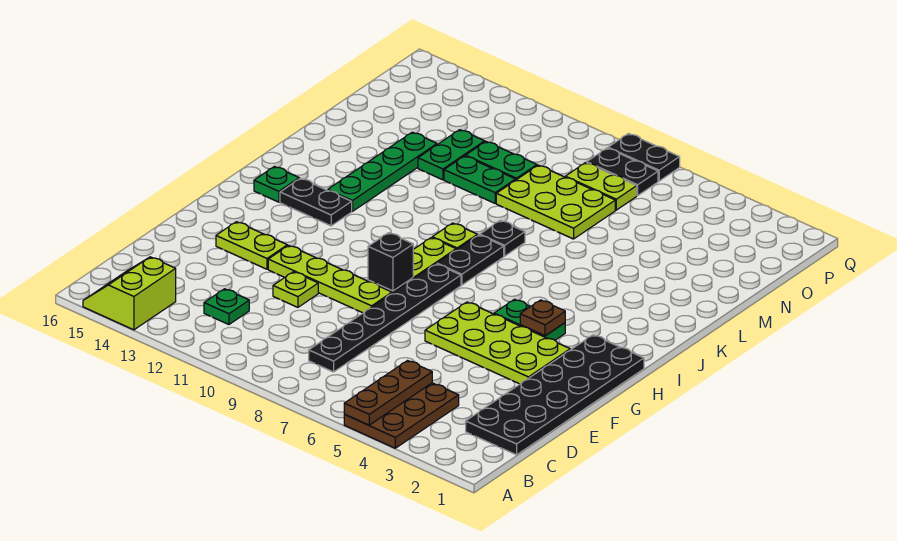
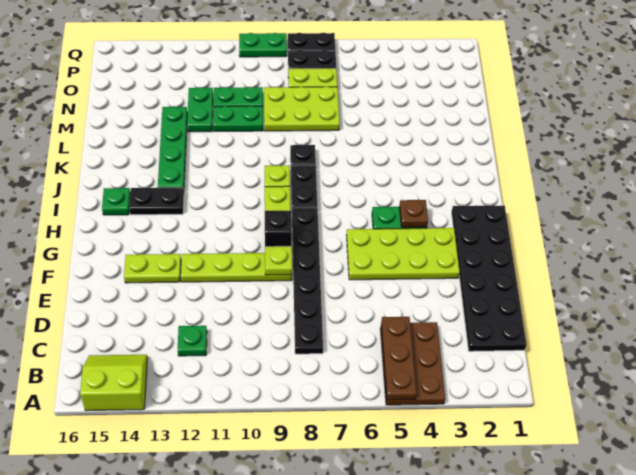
lime 2x2 slope [83,257,176,330] -> lime 2x2 slope turned to [80,355,148,411]
lime 1x1 plate [273,272,318,307] -> lime 1x1 plate moved to [265,246,292,275]
none -> green 1x2 plate [239,33,287,57]

